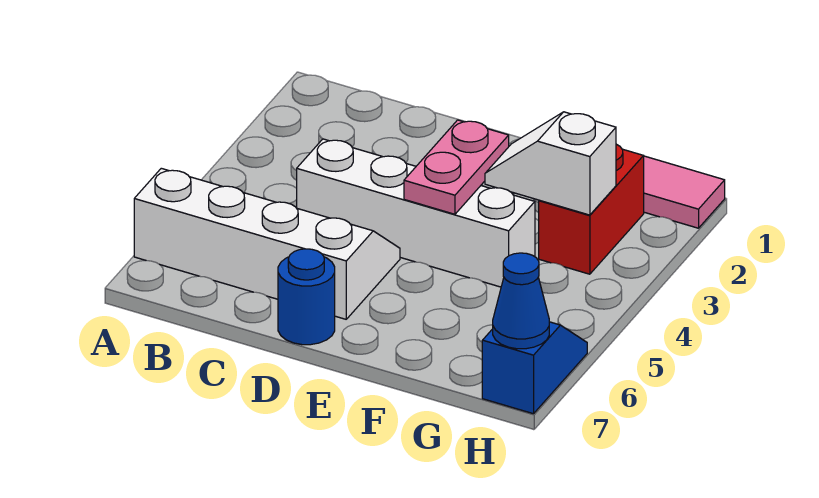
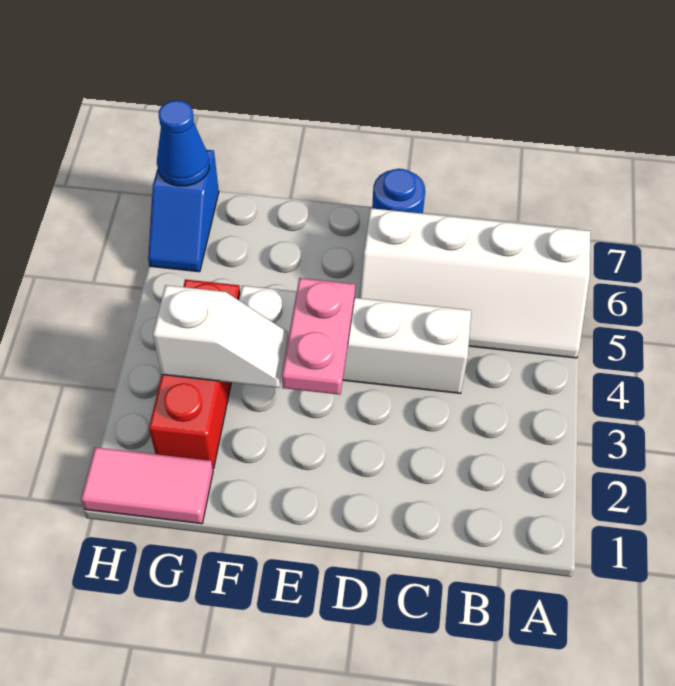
red 1x2 brick [539,144,644,274] -> red 1x3 brick [149,279,240,469]

